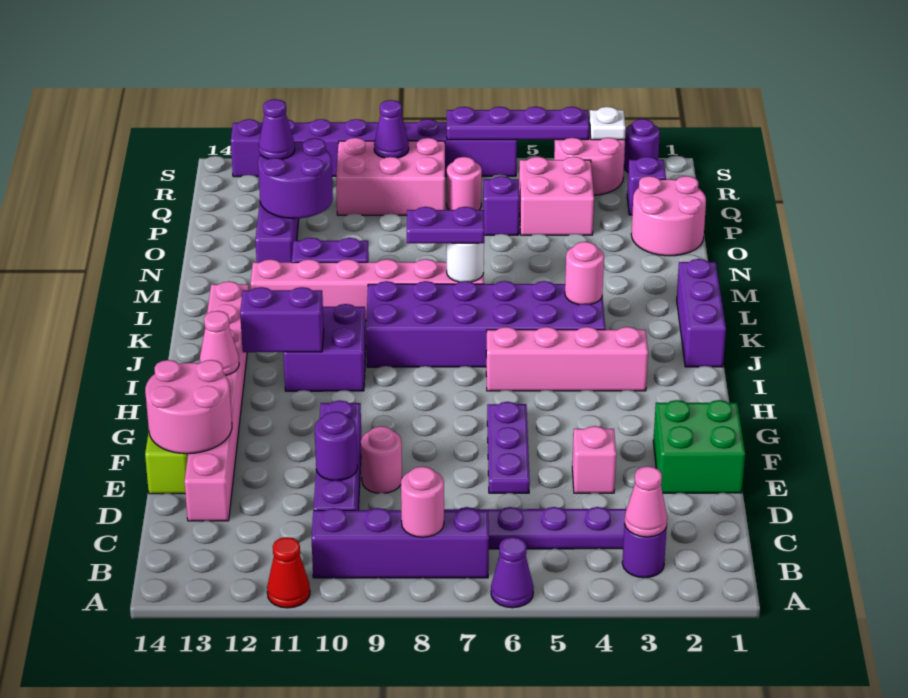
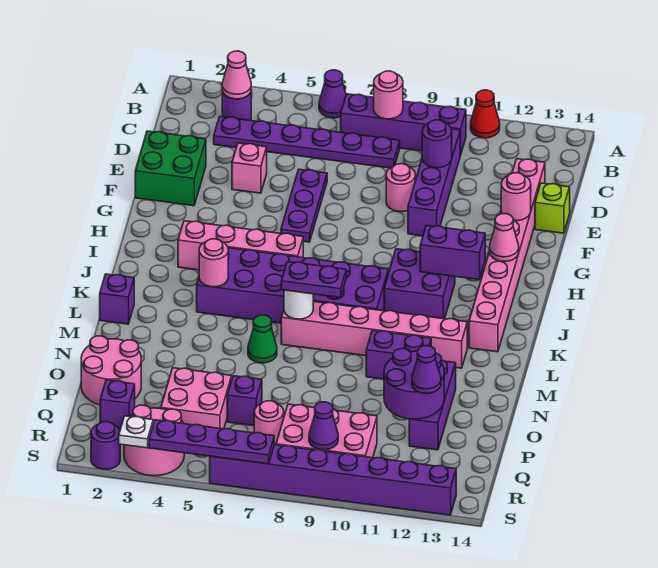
pink 2x2 round brick [145,360,232,454] -> pink 1x1 round brick [501,173,531,221]
purple 1x3 brick [677,259,726,367] -> purple 1x1 brick [100,274,134,324]
none -> green 1x1 cone [248,315,277,363]

